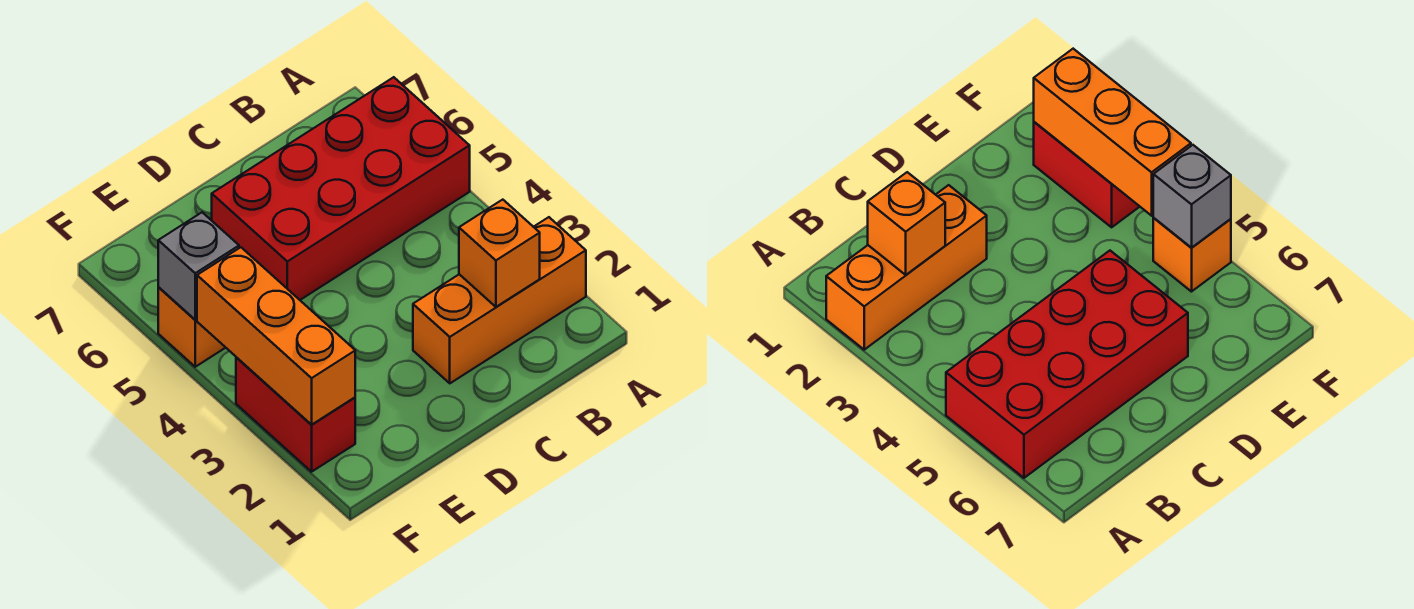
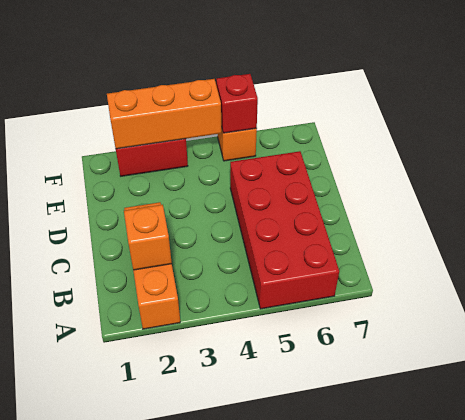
grey 1x1 brick [158,212,239,320] -> red 1x1 brick [216,74,258,133]

